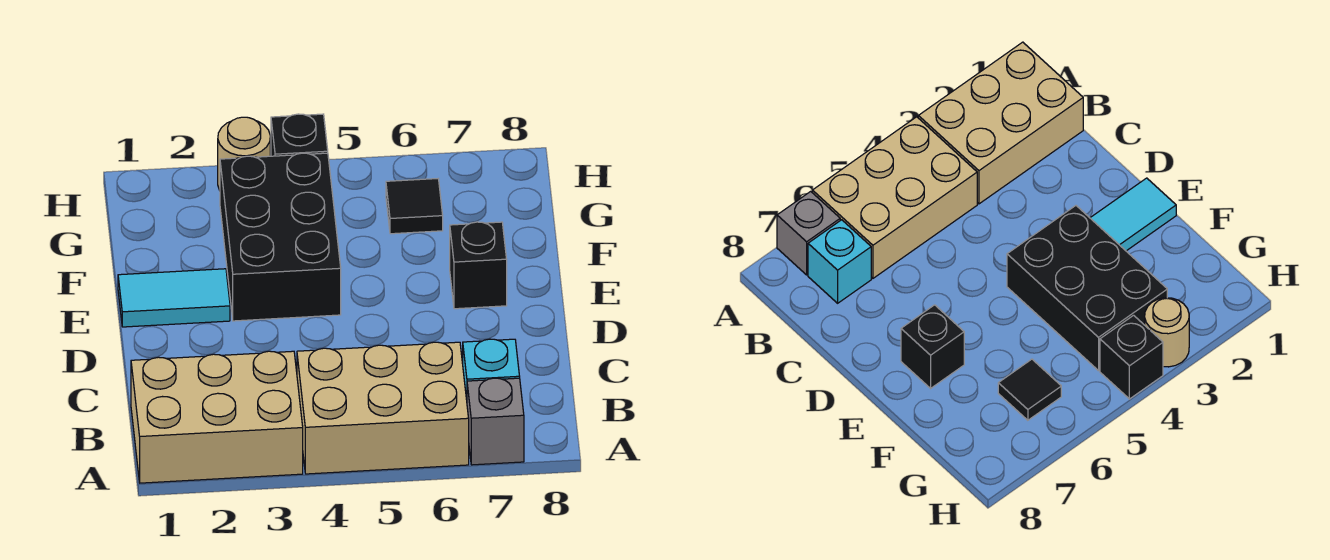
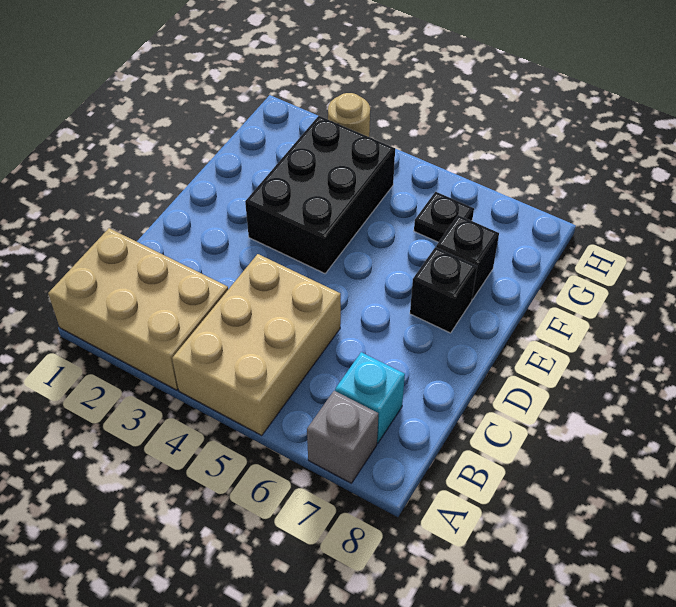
tan 2x3 brick [297,342,469,474] -> tan 2x3 brick turned to [172,254,341,436]
cyan 1x2 tile [118,269,230,327] -> none
black 1x1 tile [386,179,443,234] -> black 1x1 plate [414,192,474,242]
black 1x1 brick [271,114,328,156] -> black 1x1 brick moved to [436,215,499,299]

